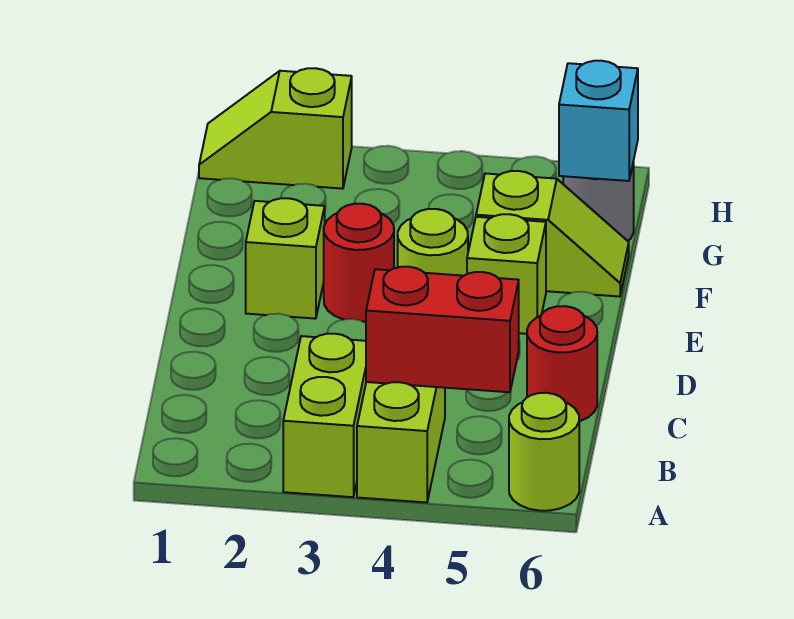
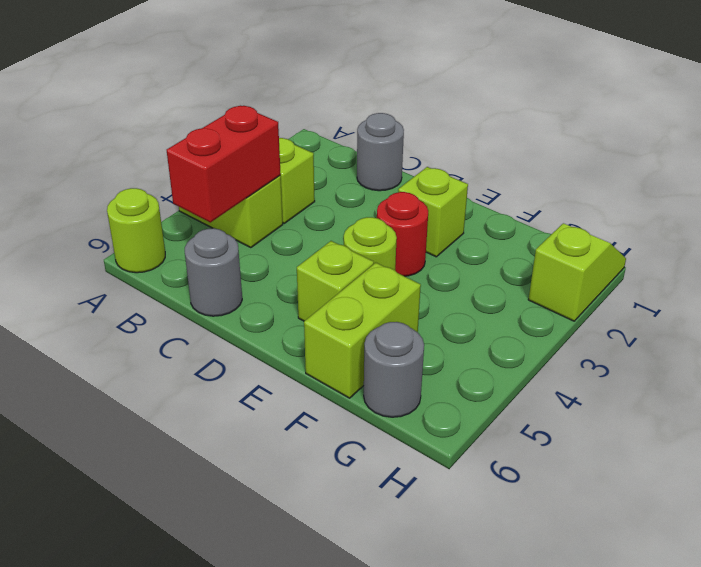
none -> grey 1x1 round brick [357,113,404,191]
red 1x1 round brick [527,306,597,422] -> grey 1x1 round brick [185,228,242,316]
lime 1x2 slope [476,171,629,297] -> lime 1x2 brick [304,263,421,398]
cyan 1x1 brick [559,61,638,181] -> none

